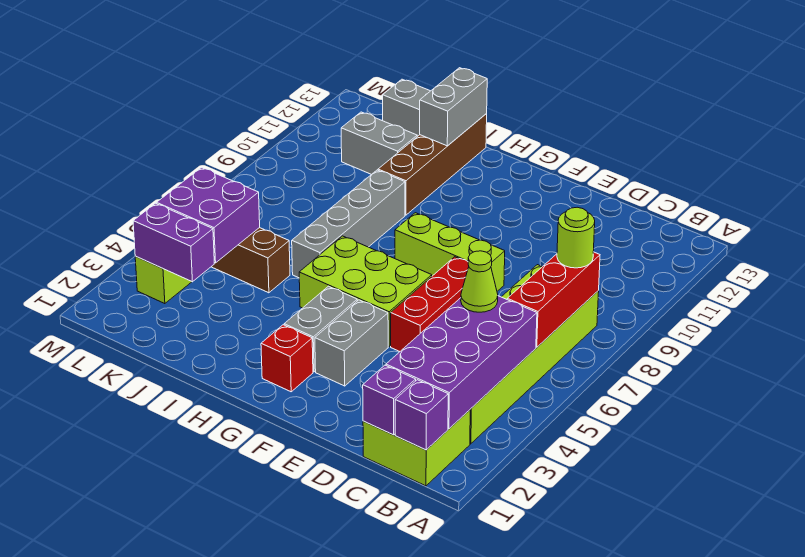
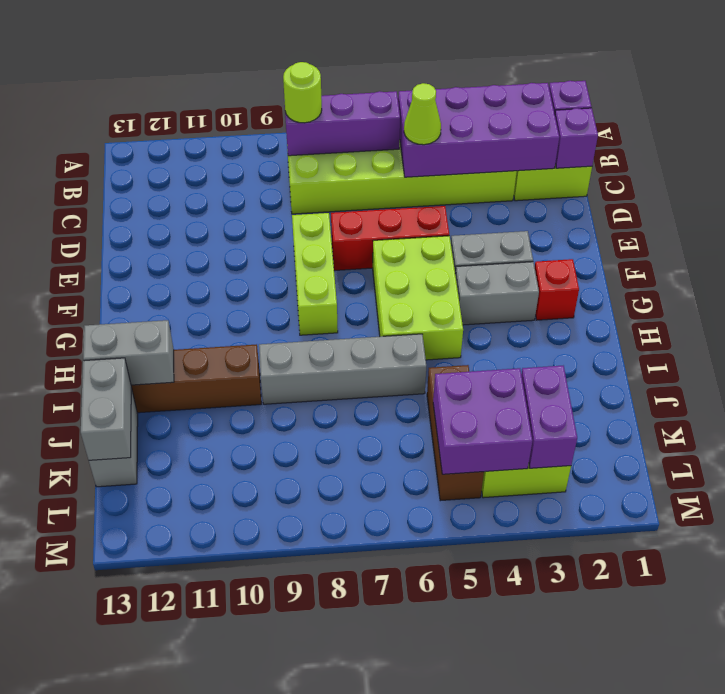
red 1x3 brick [507,252,600,347] -> purple 1x3 brick [285,91,400,156]
grey 1x2 brick [341,112,417,175] -> grey 1x2 brick moved to [81,358,131,460]

